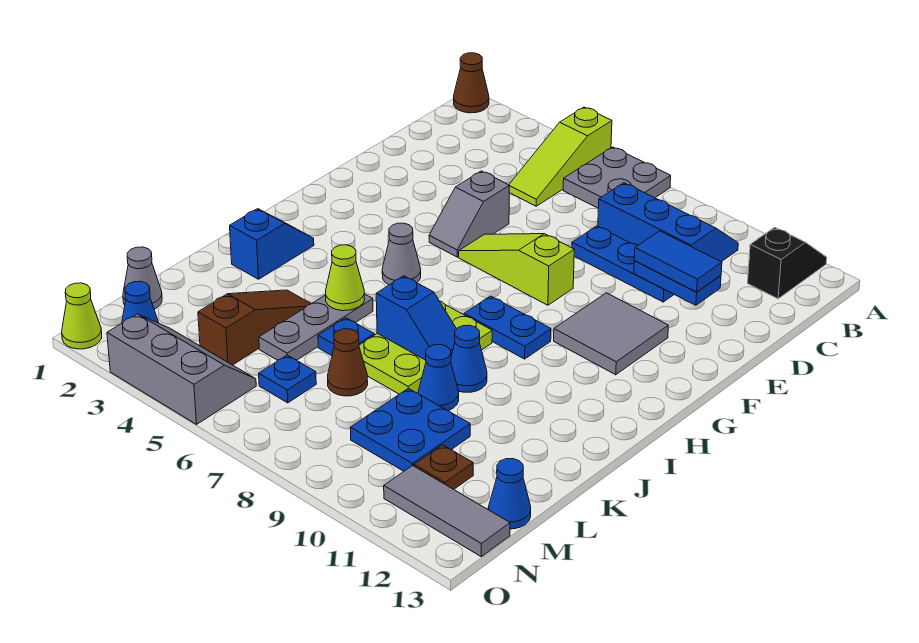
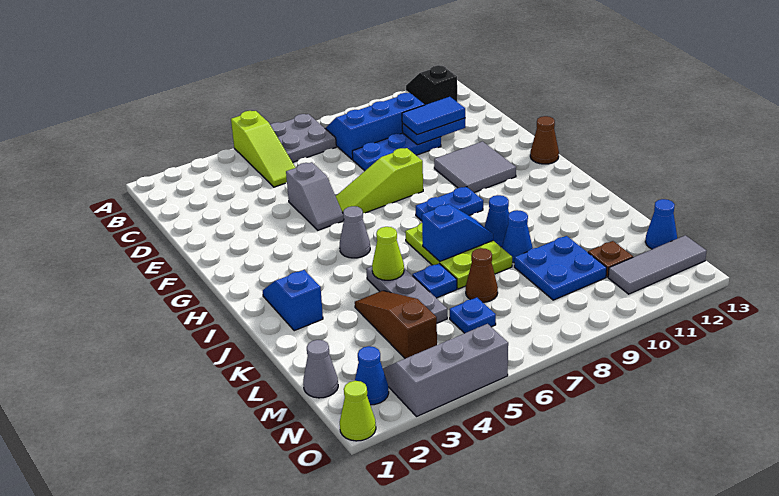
brown 1x1 cone [454,53,489,113] -> brown 1x1 cone moved to [530,116,559,164]

